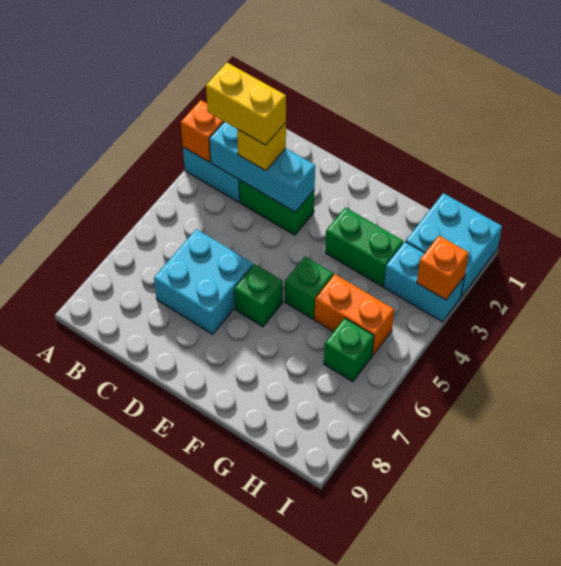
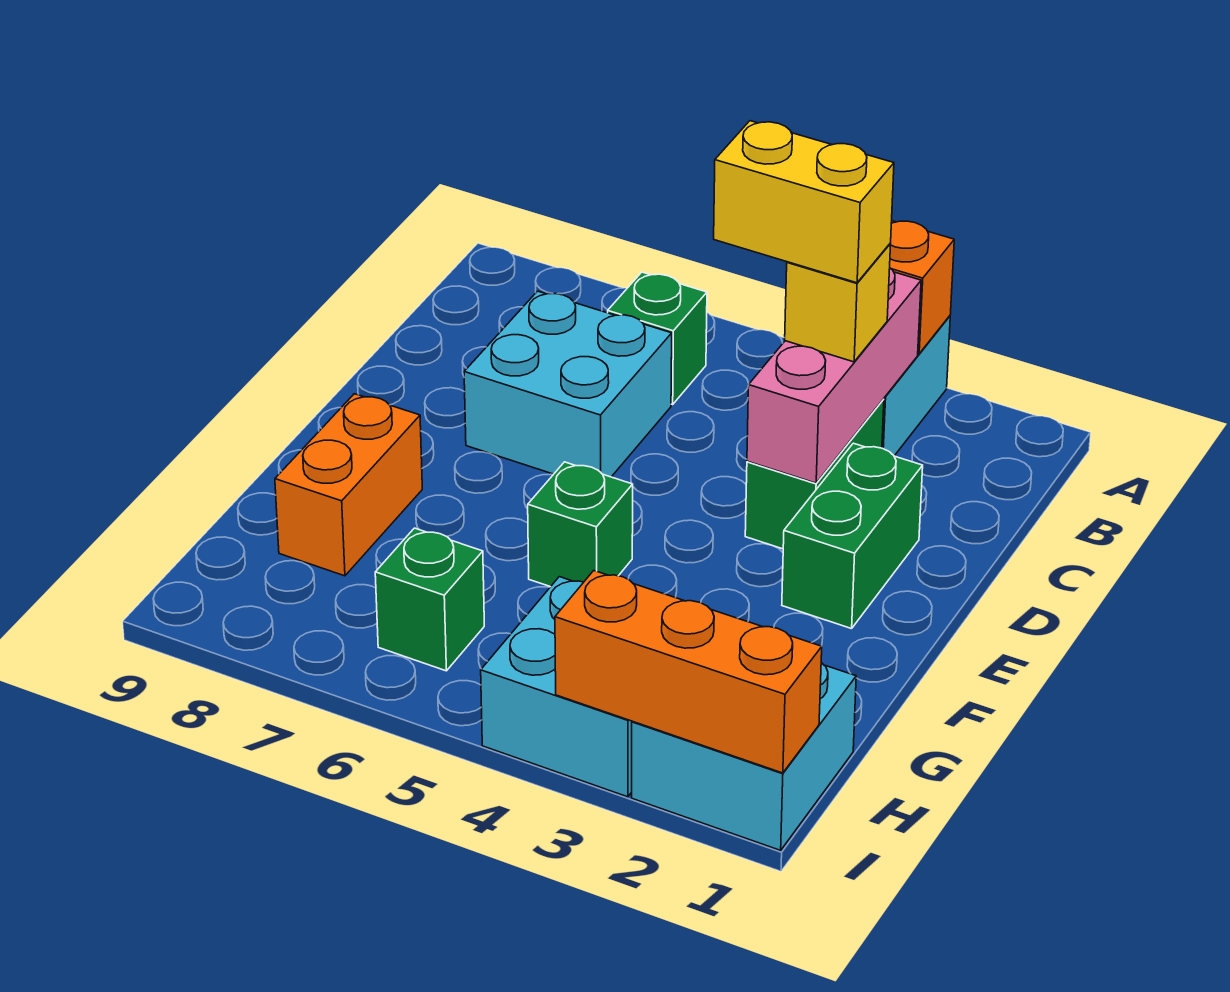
cyan 1x3 brick [209,122,315,212] -> pink 1x3 brick [747,268,921,483]
yellow 1x2 brick [206,63,286,145] -> yellow 1x2 brick turned to [714,121,894,283]
green 1x1 brick [234,264,283,327] -> green 1x1 brick moved to [608,272,707,404]
green 1x2 brick [325,207,403,286] -> green 1x2 brick moved to [782,443,923,629]
orange 1x2 brick [314,274,394,355] -> orange 1x2 brick moved to [275,394,422,576]
cyan 1x2 brick [384,242,465,322] -> cyan 2x2 brick [481,577,632,797]
orange 1x1 brick [417,236,469,300] -> orange 1x3 brick [555,571,822,773]

